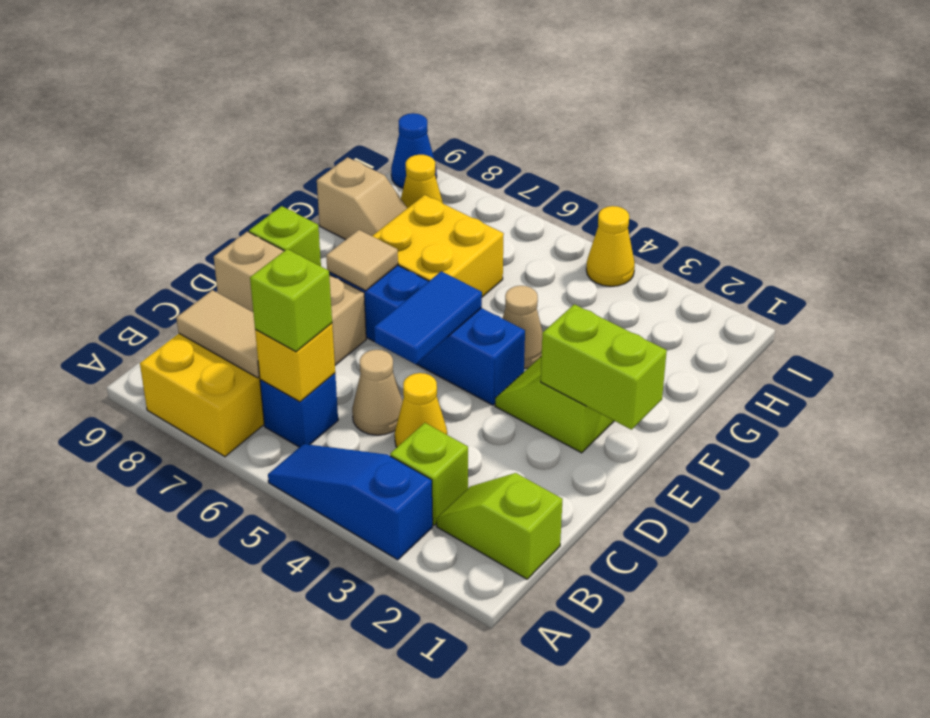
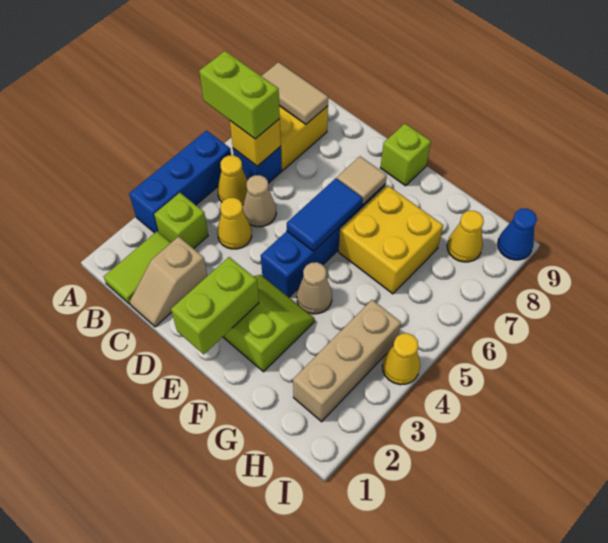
blue 1x3 slope [268,444,433,560] -> blue 1x3 brick [129,130,231,233]
lime 1x2 slope [436,473,563,579] -> lime 1x2 tile [104,232,171,304]
none -> yellow 1x1 cone [218,155,248,205]
lime 1x1 brick [250,249,332,352] -> lime 1x2 brick [199,51,280,139]
tan 1x2 tile [176,290,260,378] -> tan 1x2 tile turned to [262,62,328,124]
blue 1x2 tile [374,271,482,364] -> blue 1x2 tile turned to [287,178,363,251]
tan 1x3 brick [214,232,366,365] -> tan 1x3 brick moved to [293,300,401,422]
tan 1x2 slope [317,157,407,240] -> tan 1x2 slope moved to [130,237,207,327]

